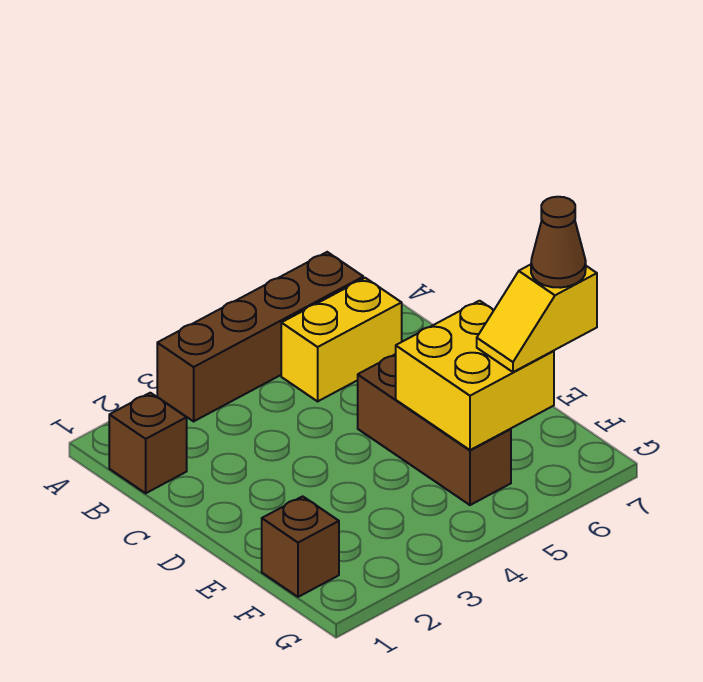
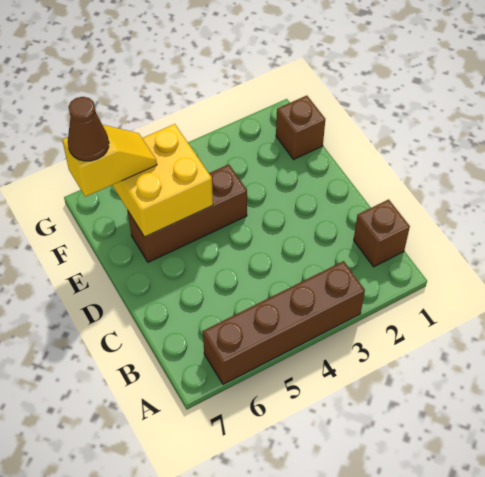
yellow 1x2 brick [281,278,402,401] -> none
brown 1x3 brick [358,354,511,505] -> brown 1x3 brick turned to [128,164,247,262]

